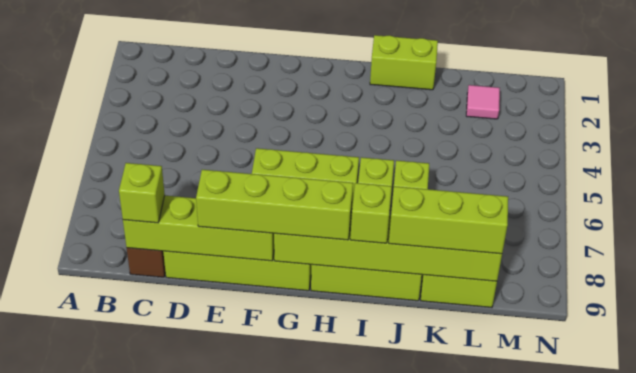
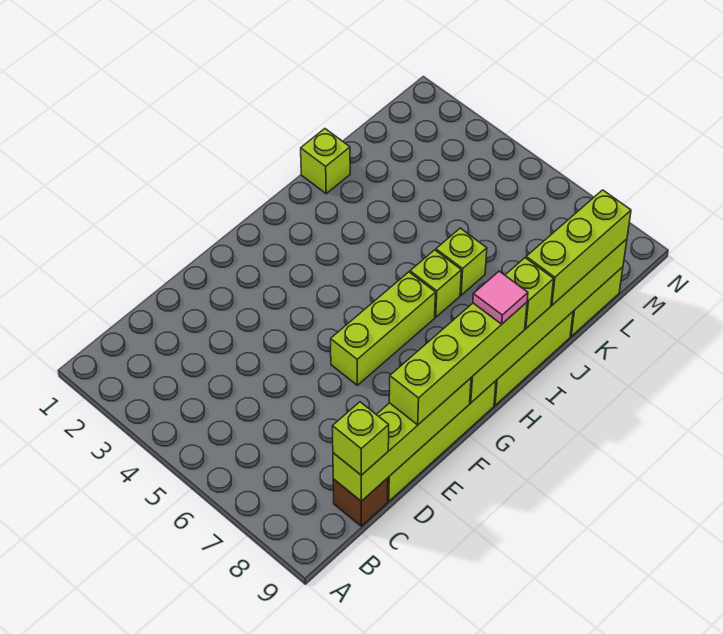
lime 1x2 brick [370,35,438,90] -> lime 1x1 brick [301,129,350,194]
pink 1x1 tile [466,85,500,119] -> pink 1x1 tile moved to [473,271,528,324]

